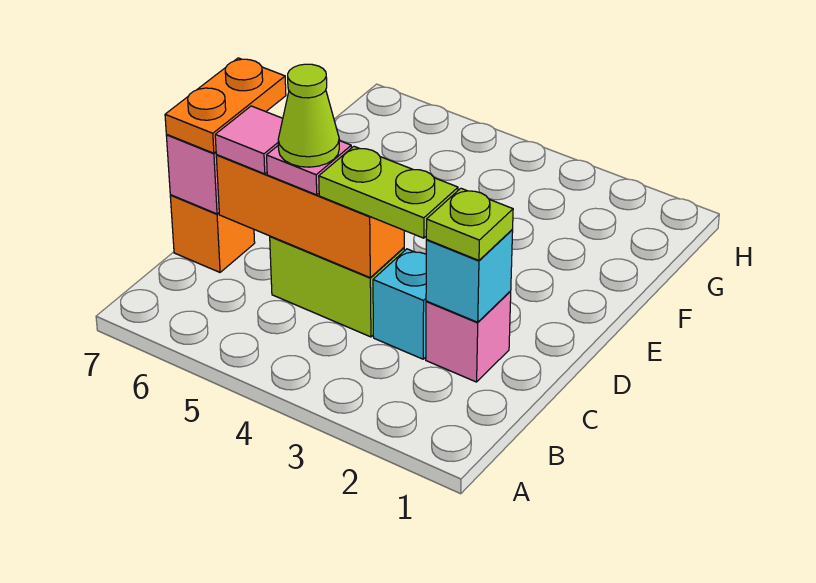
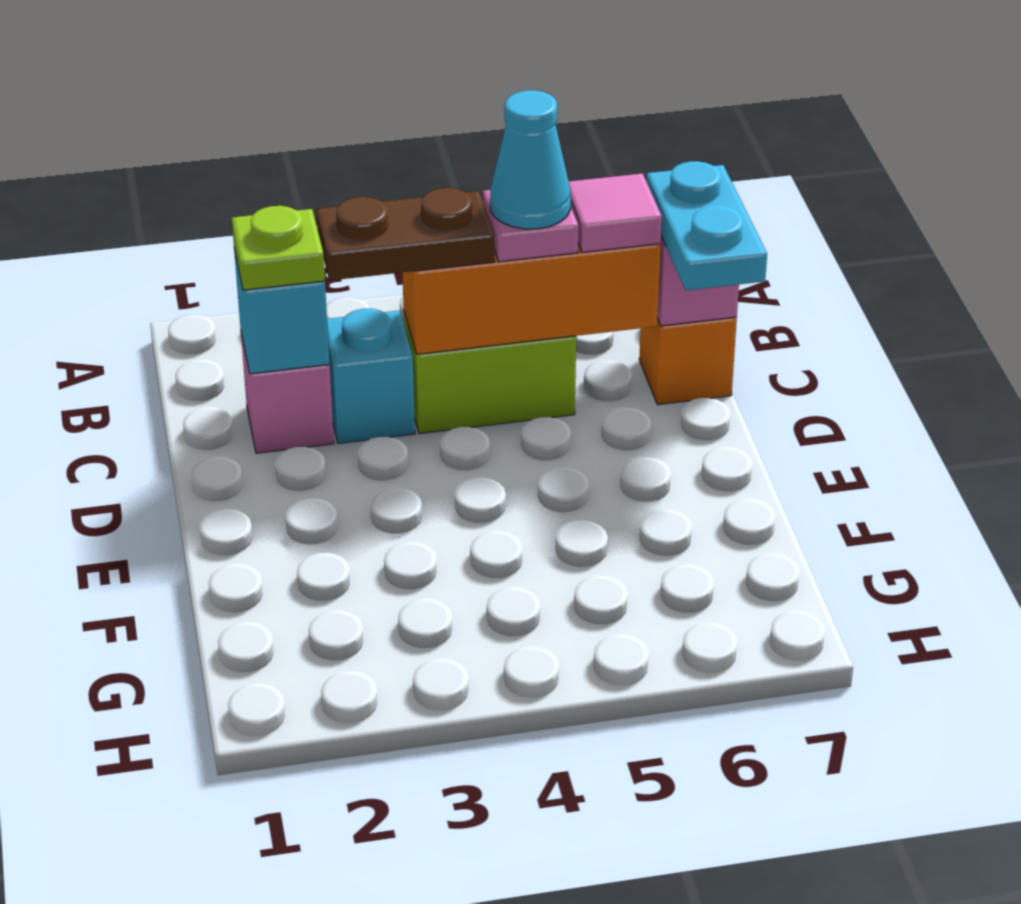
lime 1x2 plate [319,147,458,238] -> brown 1x2 plate [316,188,494,281]
lime 1x1 cone [278,64,339,167] -> cyan 1x1 cone [490,90,571,229]
orange 1x2 plate [165,58,286,153] -> cyan 1x2 plate [646,161,767,290]

